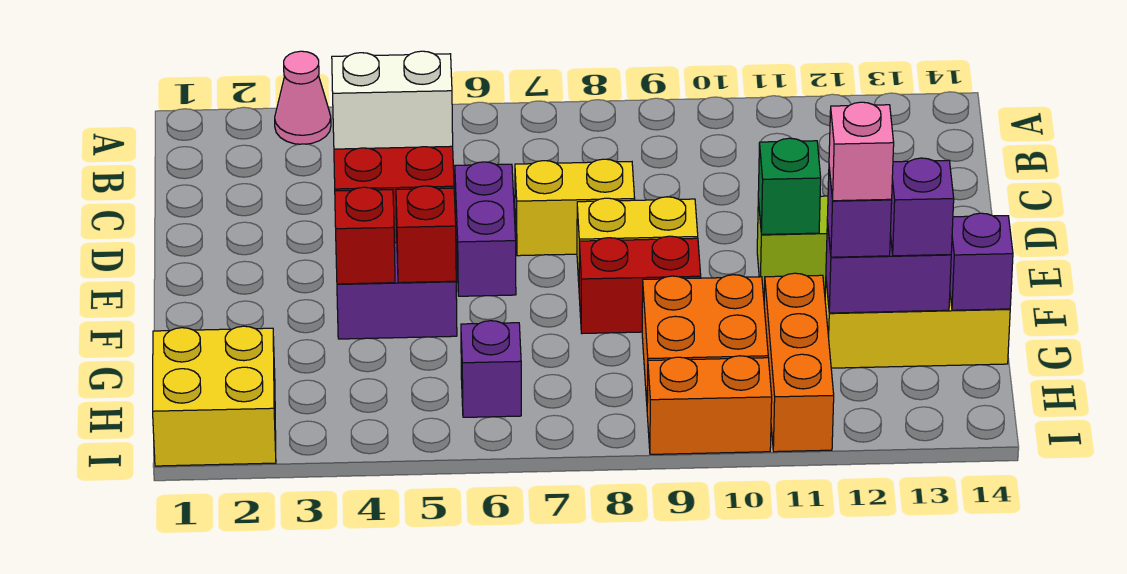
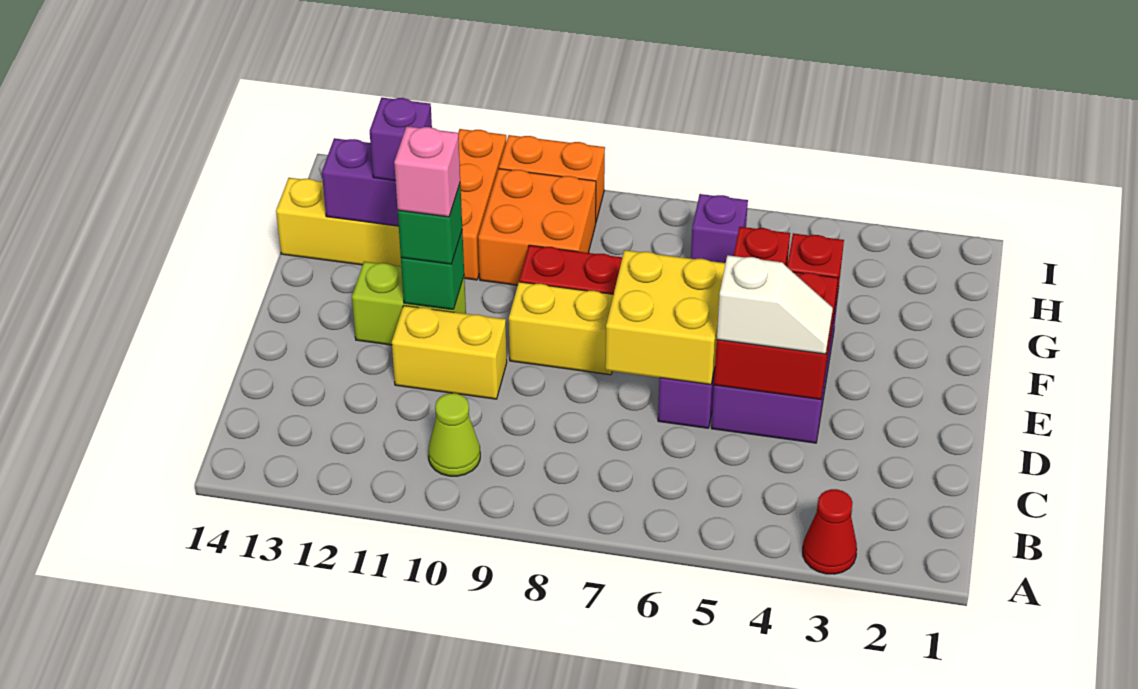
pink 1x1 cone [275,51,331,144] -> red 1x1 cone [803,489,857,574]
none -> lime 1x1 cone [428,393,480,476]
white 1x2 brick [332,51,453,149] -> white 1x2 slope [717,255,833,354]
yellow 1x2 brick [515,159,635,256] -> yellow 1x2 brick moved to [392,306,507,399]
none -> green 1x1 brick [398,184,462,264]
pink 1x1 brick [829,102,894,201] -> pink 1x1 brick moved to [394,126,460,217]
purple 1x1 brick [890,158,954,256] -> none
purple 1x1 brick [950,213,1013,310] -> none
yellow 2x2 brick [153,326,276,466] -> yellow 2x2 brick moved to [605,250,726,385]

